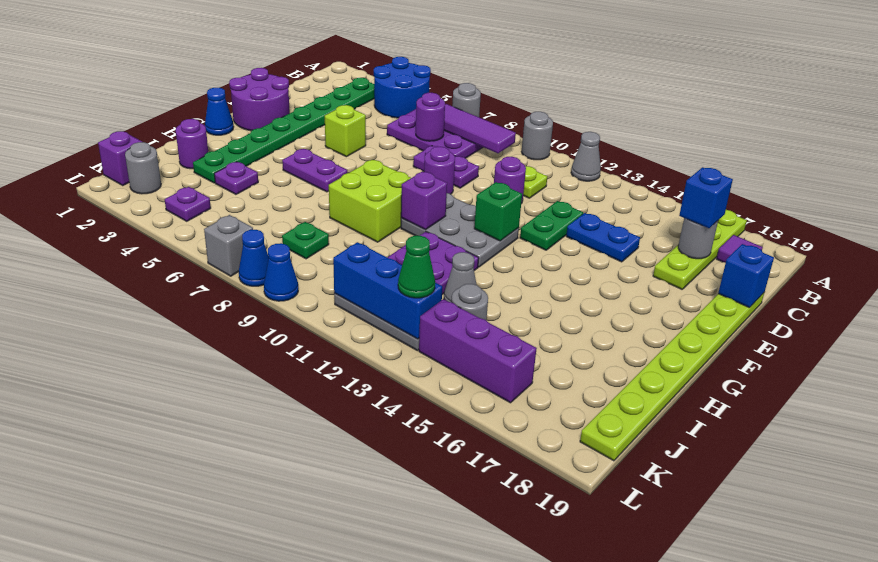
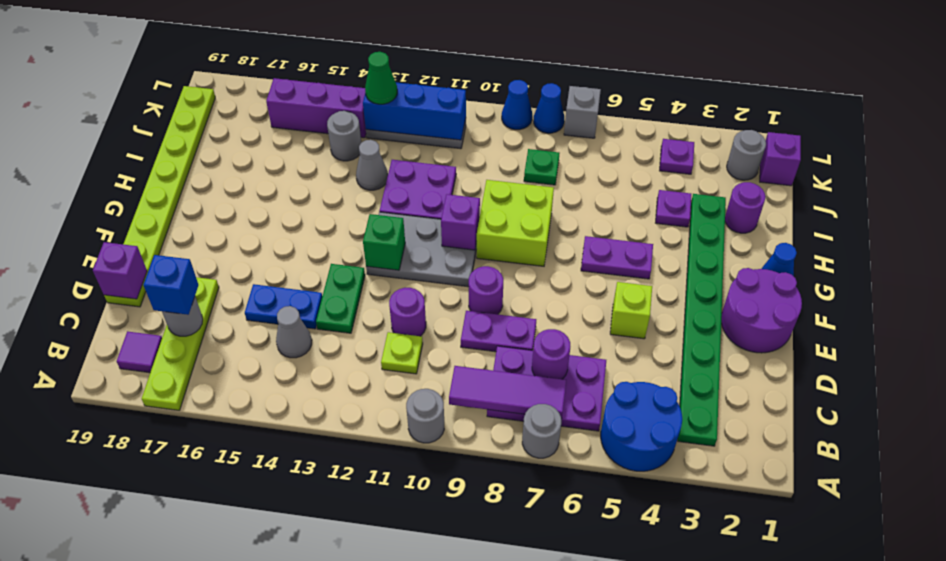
grey 1x1 cone [571,132,601,181] -> grey 1x1 cone moved to [276,306,312,358]
blue 1x1 brick [718,244,774,308] -> purple 1x1 brick [93,242,147,299]

